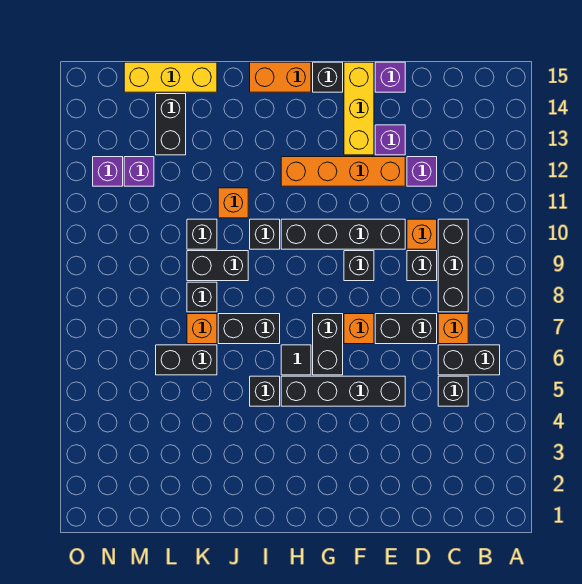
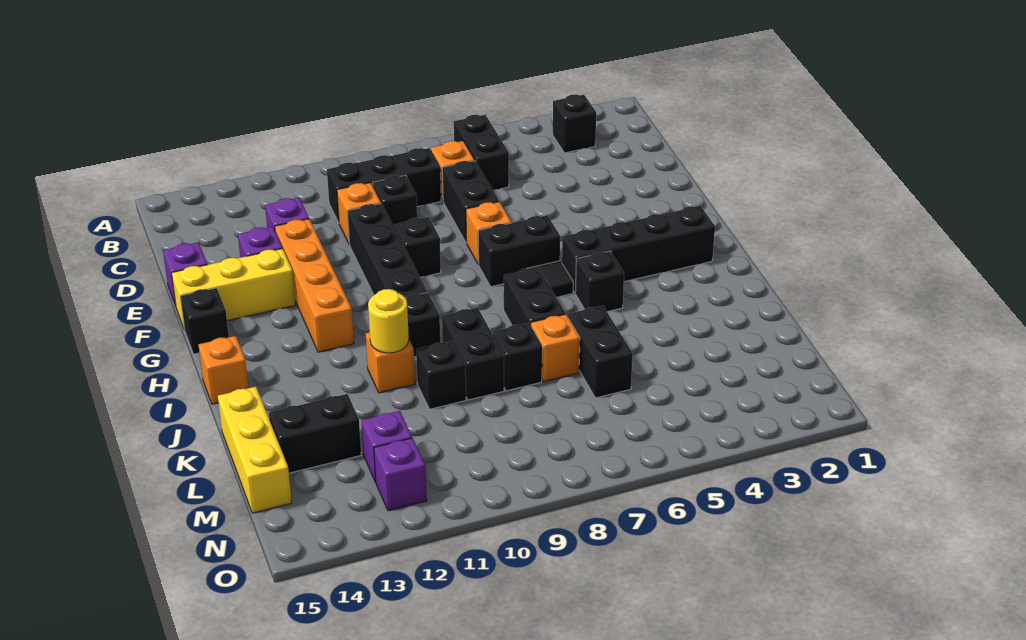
black 1x1 brick [438,376,468,406] -> black 1x1 brick moved to [553,95,596,153]
black 1x4 brick [281,376,405,406] -> black 1x4 brick turned to [562,206,715,292]
orange 1x2 brick [250,62,311,92] -> orange 1x1 brick [199,336,249,404]
none -> yellow 1x1 round brick [368,289,409,353]

